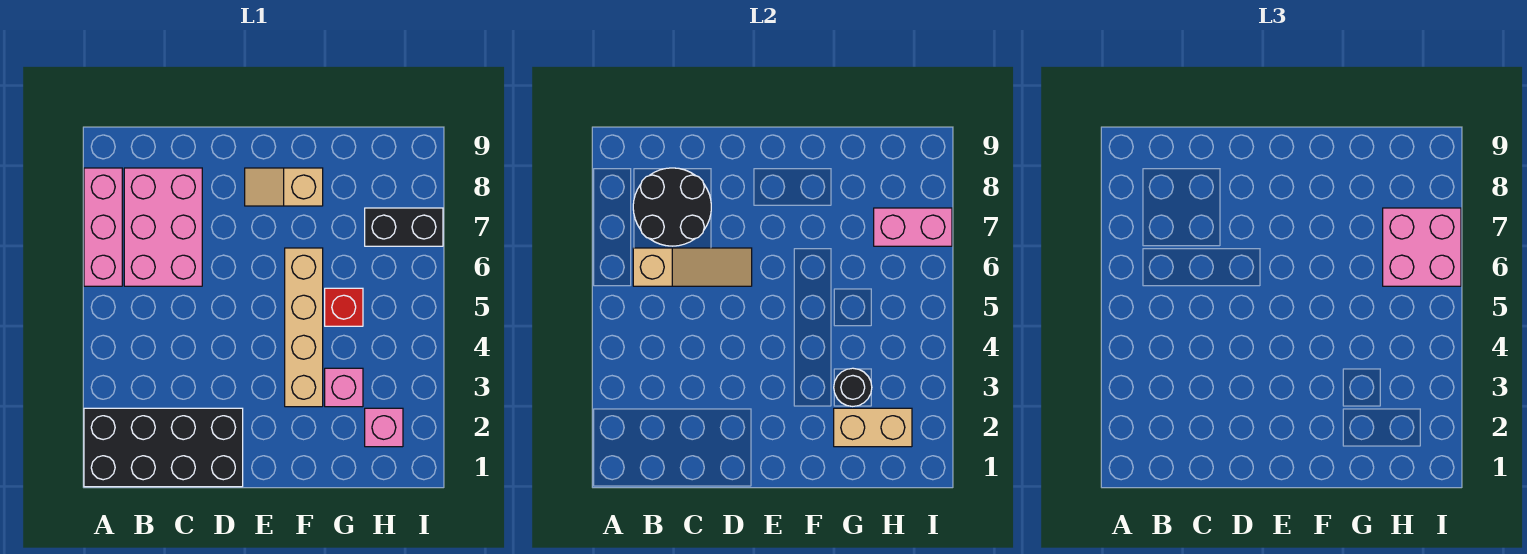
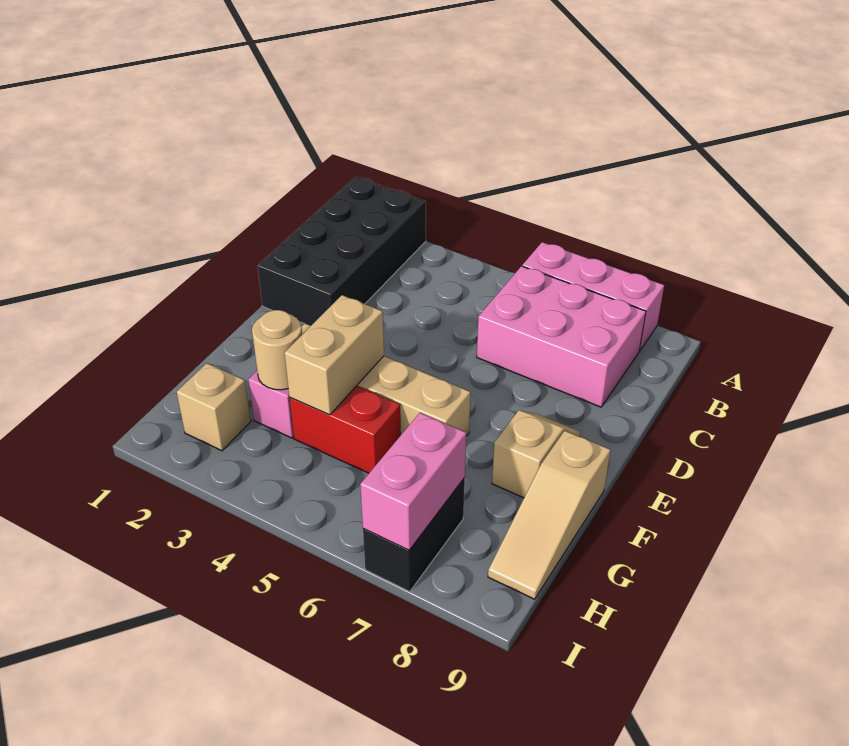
tan 1x3 slope [633,248,752,286] -> tan 1x3 slope moved to [488,431,610,599]
black 2x2 round brick [633,168,711,246] -> none
tan 1x2 brick [834,408,912,447] -> tan 1x2 brick moved to [285,295,384,415]
black 1x1 round brick [834,368,872,406] -> tan 1x1 round brick [252,310,302,390]
red 1x1 brick [325,288,363,326] -> red 1x2 brick [290,386,401,473]
pink 1x1 brick [365,408,403,447] -> tan 1x1 brick [177,363,251,451]
pink 2x2 brick [1383,208,1461,286] -> none

